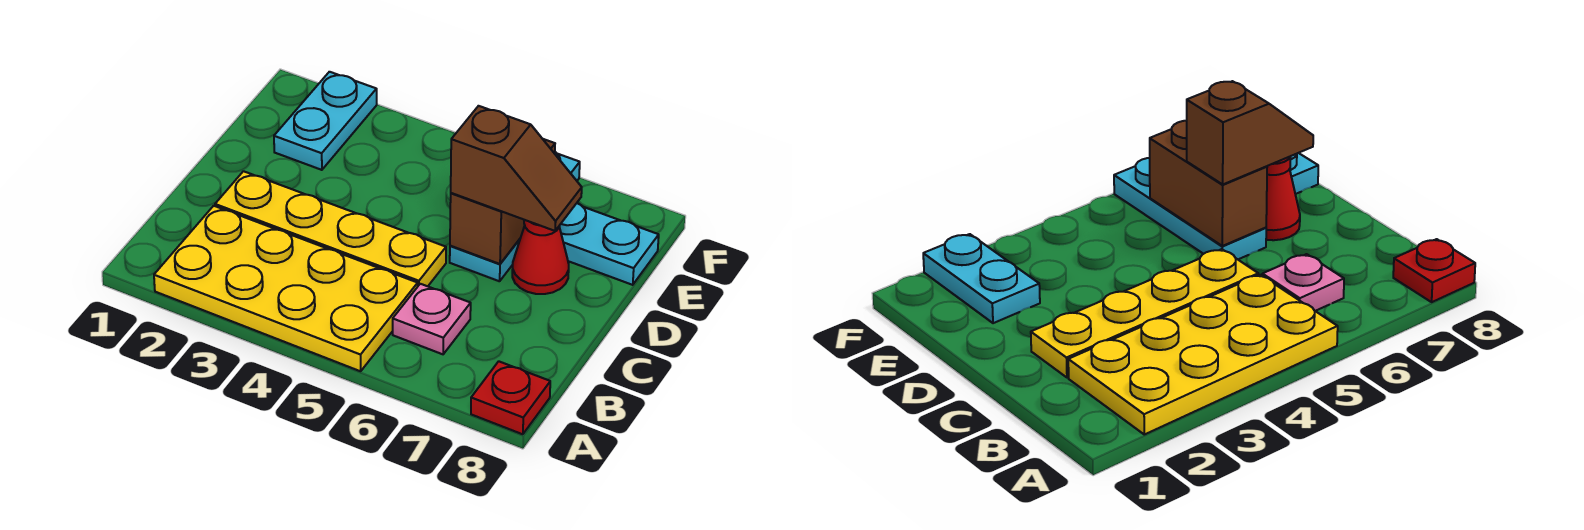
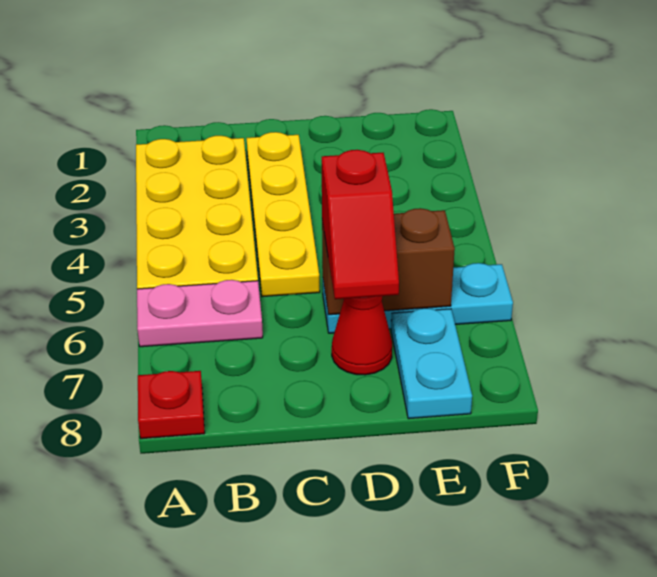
pink 1x1 plate [393,284,471,354] -> pink 1x2 plate [137,280,263,347]
brown 1x2 slope [451,106,582,231] -> red 1x2 slope [322,150,399,299]
cyan 1x2 plate [274,72,377,170] -> none

